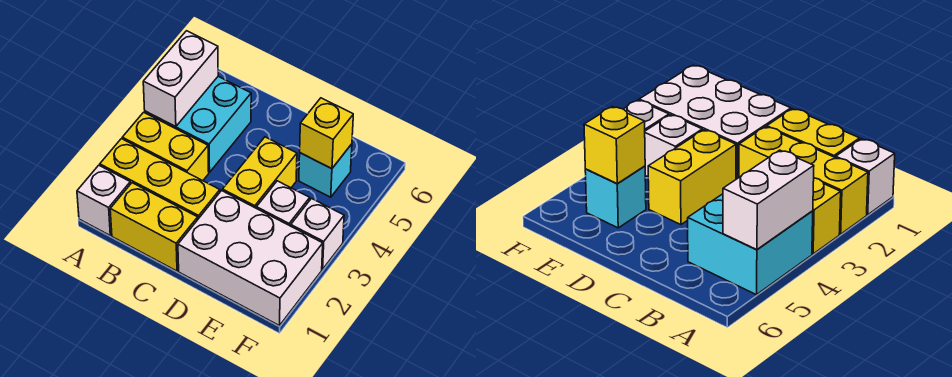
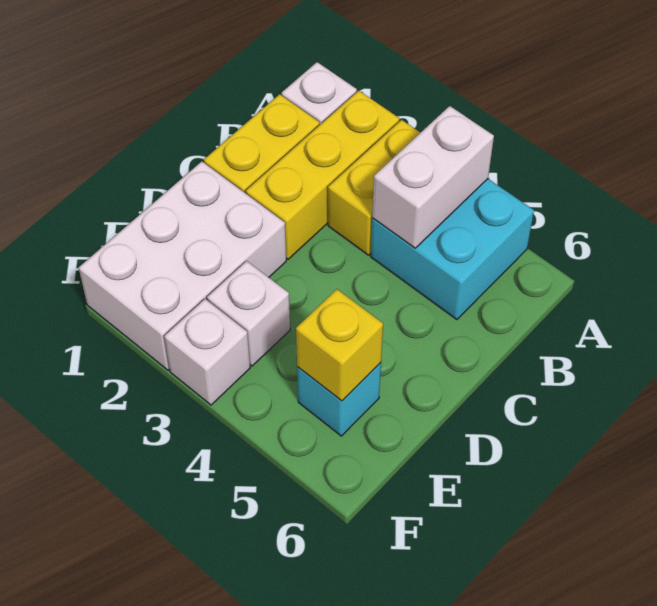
white 1x2 brick [143,31,218,127] -> white 1x2 brick turned to [372,106,494,248]
yellow 1x2 brick [223,137,297,208] -> none

